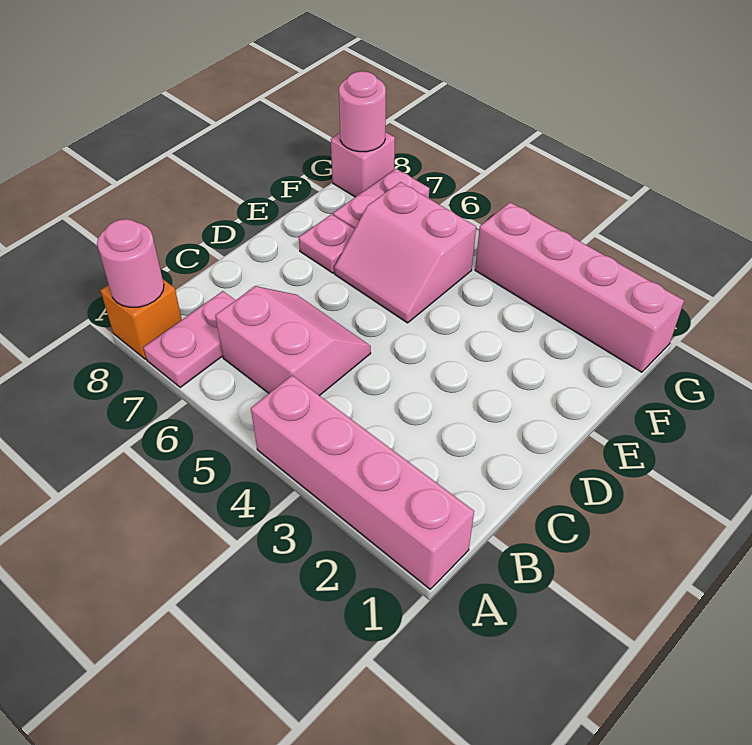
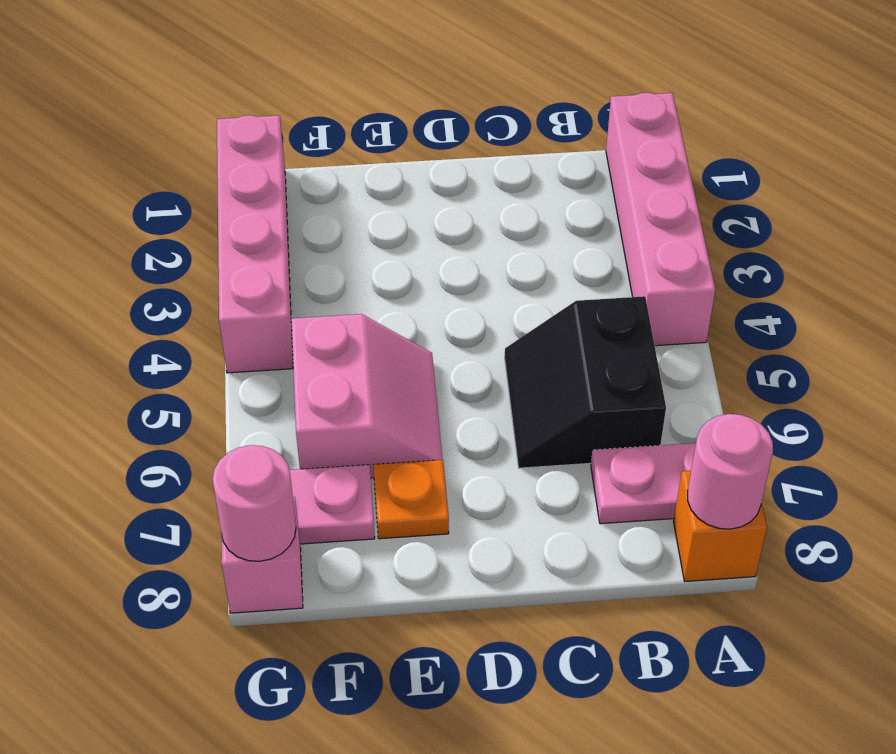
pink 2x2 slope [215,286,371,396] -> black 2x2 slope [505,296,666,468]
pink 1x1 plate [299,214,355,273] -> orange 1x1 plate [373,460,449,539]

